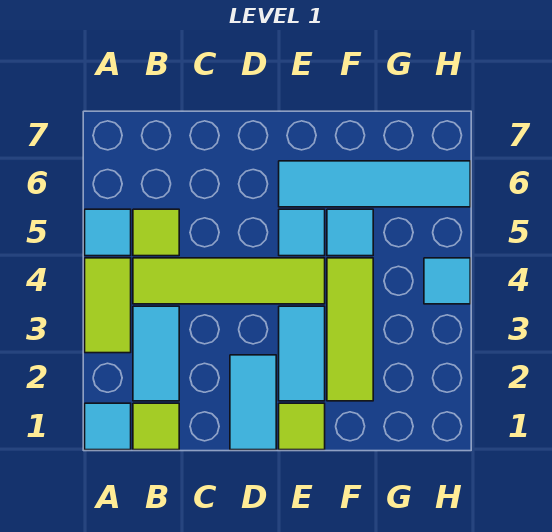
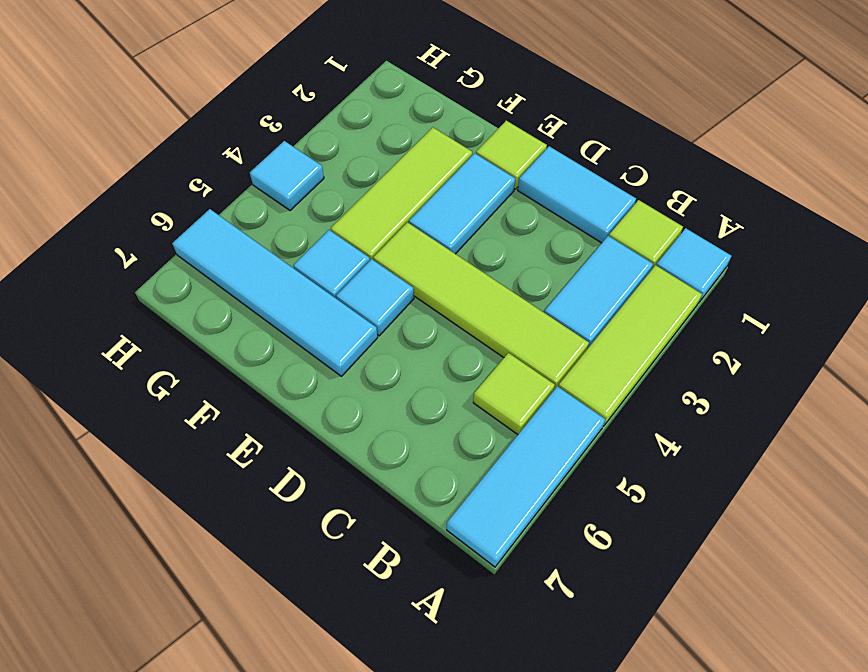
lime 1x2 tile [85,258,131,353] -> lime 1x3 tile [558,265,702,426]
cyan 1x1 tile [85,209,131,256] -> cyan 1x3 tile [447,386,605,567]
cyan 1x2 tile [230,355,276,450] -> cyan 1x2 tile turned to [518,146,636,243]

